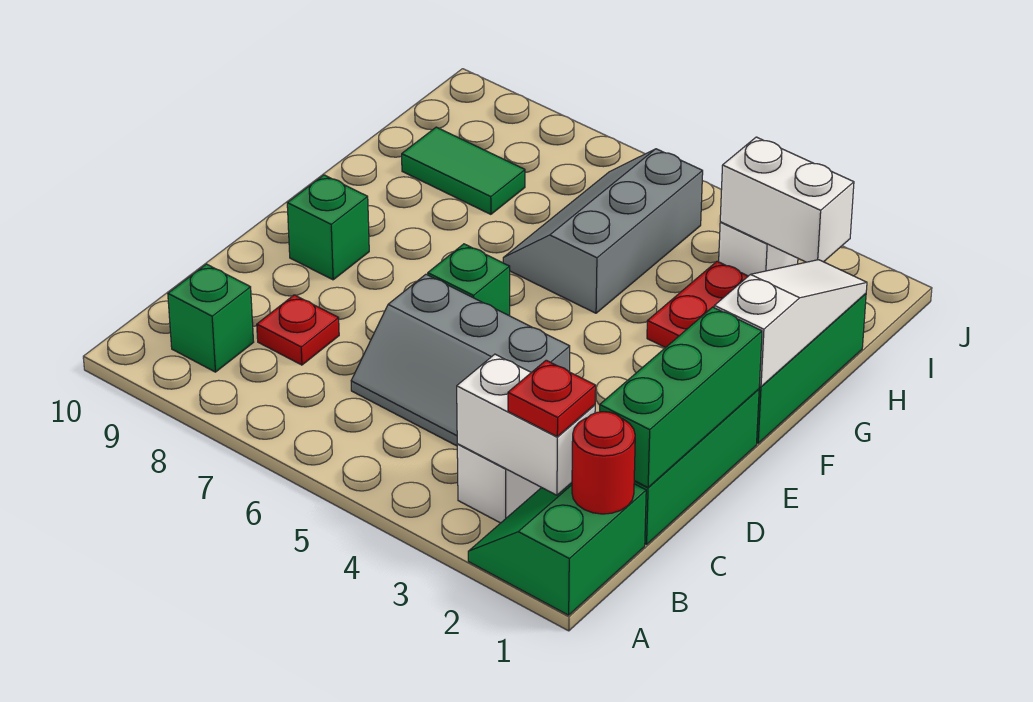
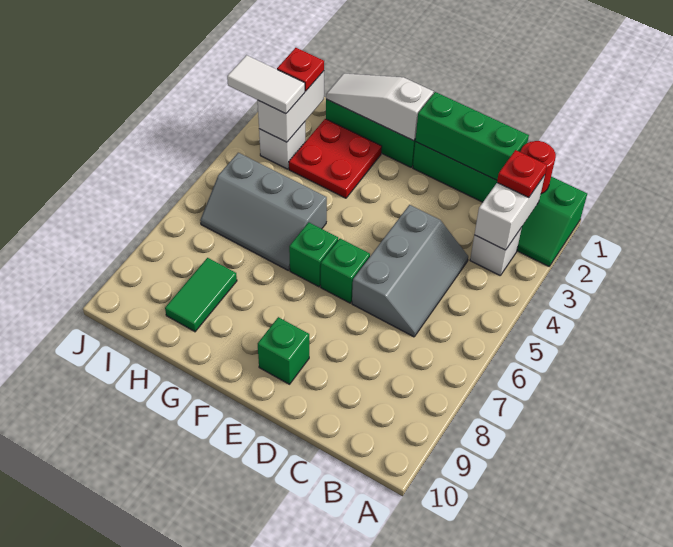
green 1x1 brick [168,264,254,372] -> green 1x1 brick moved to [289,222,338,287]
red 1x1 plate [257,295,339,365] -> red 1x1 plate moved to [277,48,324,91]
none -> white 1x2 tile [227,55,305,114]

